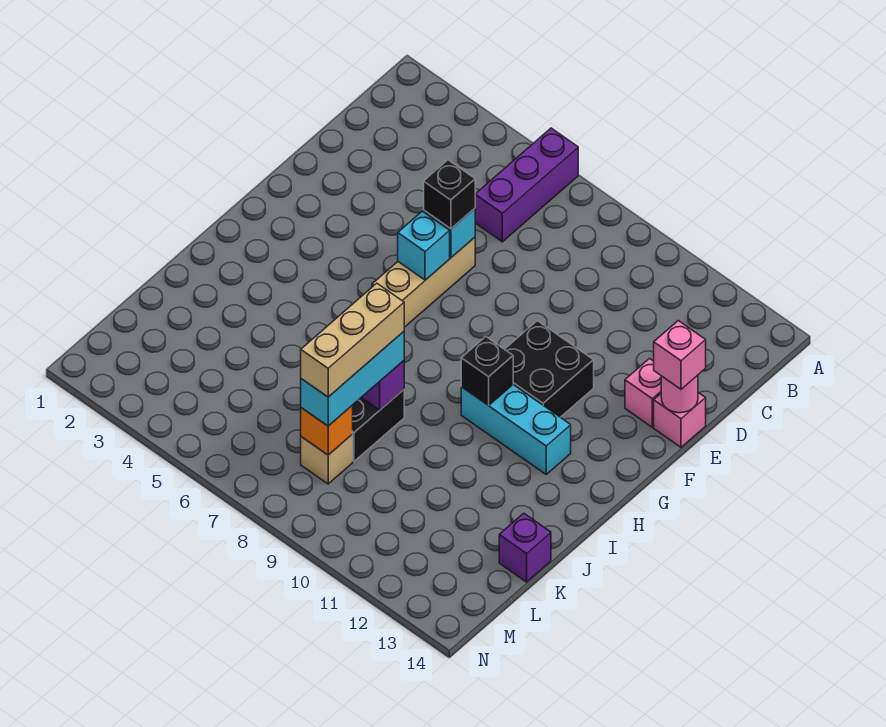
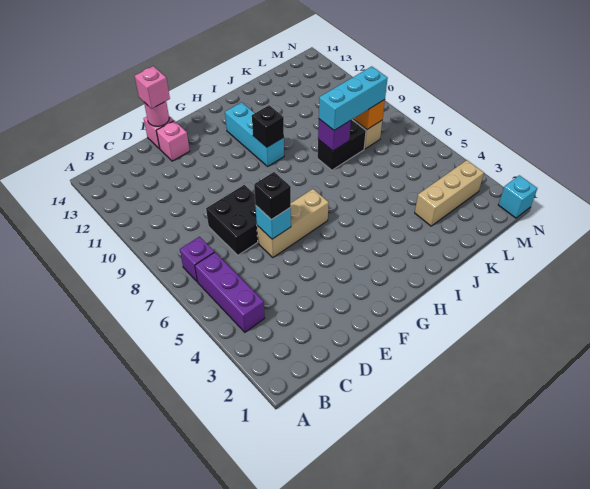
purple 1x3 brick [475,128,578,242] -> purple 1x3 brick turned to [195,252,265,332]
cyan 1x1 brick [398,211,450,280] -> cyan 1x1 brick moved to [498,175,537,218]
black 2x2 brick [505,321,594,417] -> black 2x2 brick moved to [206,185,258,255]
tan 1x3 brick [301,283,404,397] -> tan 1x3 brick moved to [415,160,484,226]
purple 1x1 brick [499,513,551,582] -> purple 1x1 brick moved to [180,237,214,282]

